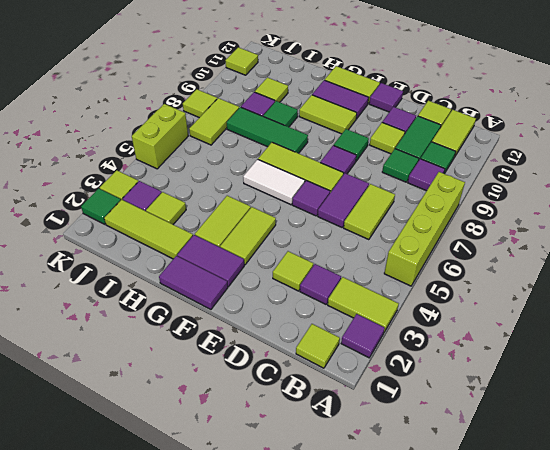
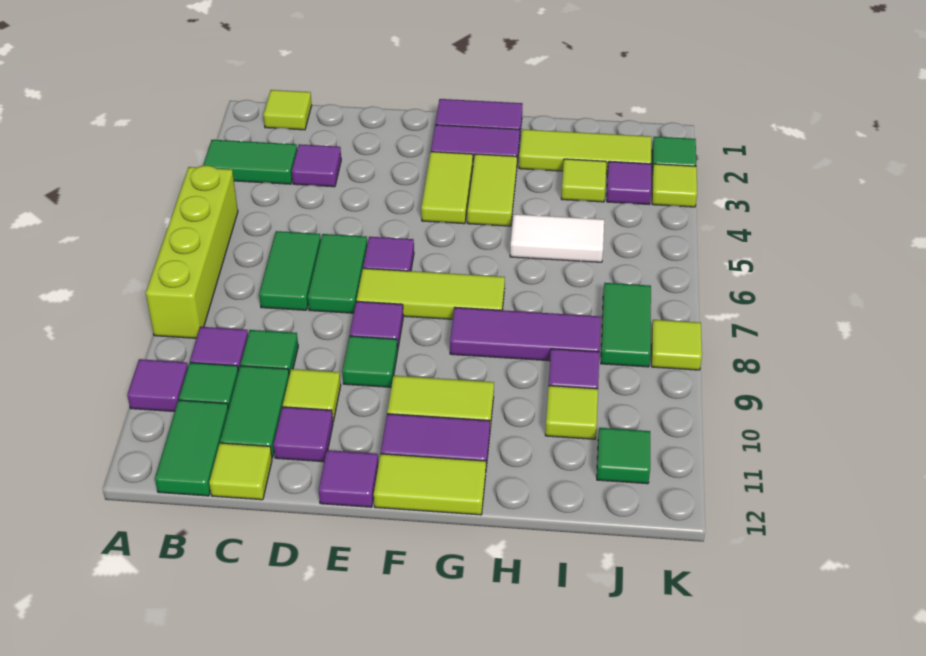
purple 1x1 tile [341,314,385,358] -> purple 1x1 tile moved to [127,359,188,412]
lime 1x2 tile [328,277,399,332] -> green 1x2 tile [203,140,297,184]
lime 1x2 tile [432,110,476,157] -> green 1x2 tile [155,400,228,496]
lime 1x2 tile [344,184,395,240] -> green 1x2 tile [259,231,321,310]
lime 1x1 tile [273,251,313,291] -> none
purple 1x2 tile [318,173,369,227] -> green 1x2 tile [308,234,367,313]
white 1x2 tile [243,159,305,205] -> white 1x2 tile moved to [510,214,604,262]
green 1x3 tile [227,107,308,153] -> purple 1x3 tile [450,307,601,361]
green 1x1 tile [263,101,298,127] -> green 1x1 tile moved to [597,428,650,484]
lime 1x2 tile [189,98,239,145] -> green 1x2 tile [601,283,651,367]
lime 1x2 brick [132,104,188,169] -> none
lime 1x1 tile [225,47,258,75] -> none

